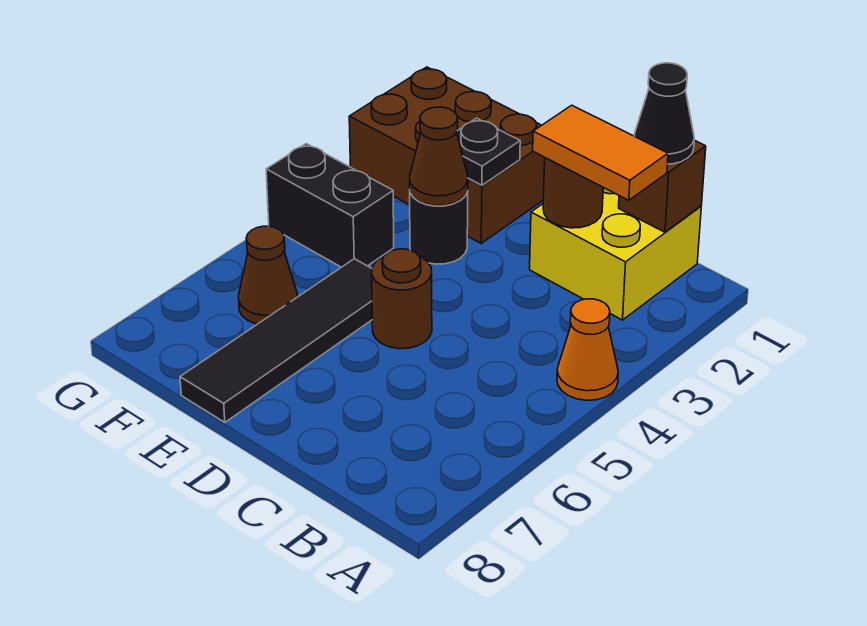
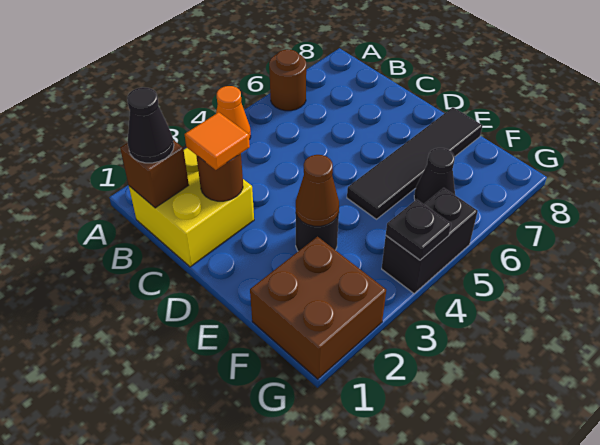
orange 1x2 tile [533,105,668,200] -> orange 1x1 tile [185,112,250,170]
brown 1x1 round brick [372,249,432,349] -> brown 1x1 round brick moved to [269,49,306,111]
brown 2x3 brick [349,67,545,243] -> brown 2x2 brick [250,237,386,379]
black 1x1 plate [457,118,520,185] -> black 1x1 plate moved to [386,200,451,260]
black 1x2 brick [266,144,394,267] -> black 1x2 brick turned to [382,188,478,293]
brown 1x1 cone [239,226,297,324] -> black 1x1 cone [414,148,455,204]

